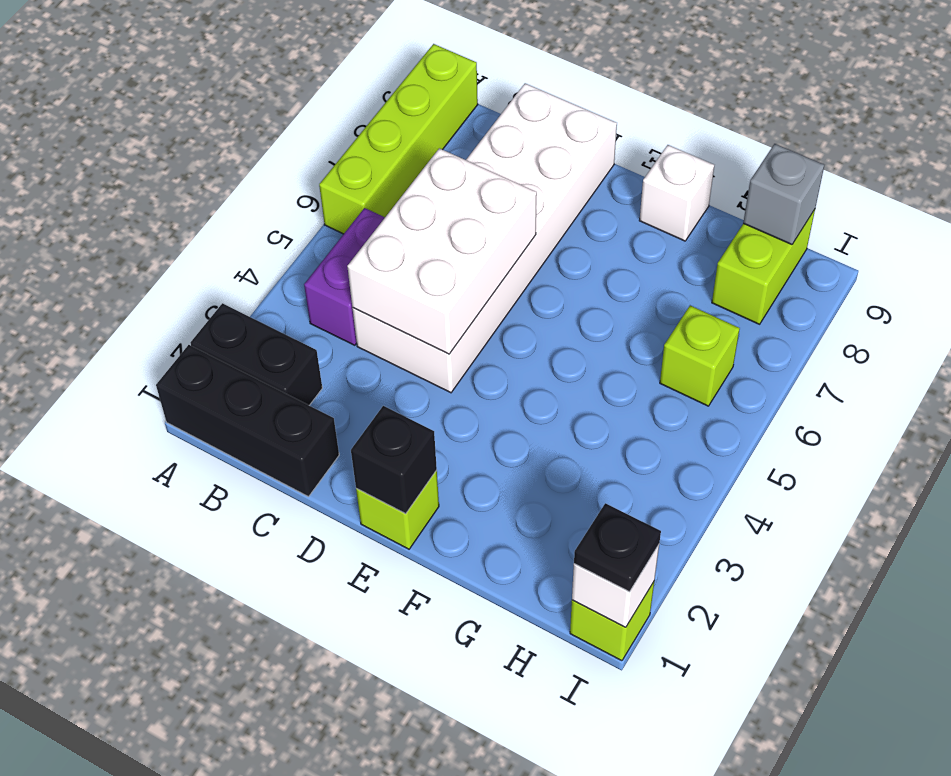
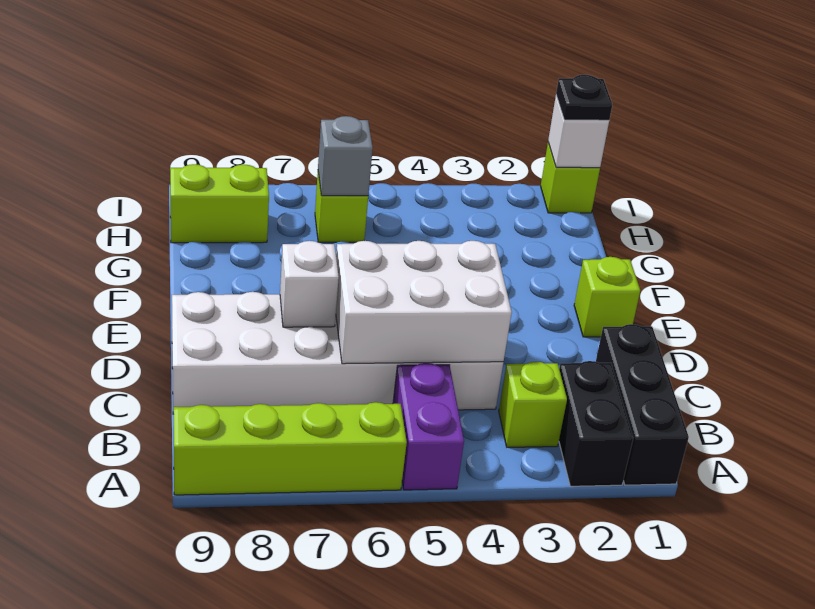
none -> lime 1x1 brick [499,362,567,447]
purple 1x2 brick [304,208,385,345] -> purple 1x2 brick turned to [393,363,464,490]
black 1x1 brick [351,406,437,514] -> none
white 1x1 brick [639,145,714,241] -> white 1x1 brick moved to [280,241,339,327]
grey 1x1 brick [743,144,824,244] -> grey 1x1 brick moved to [318,116,373,196]

